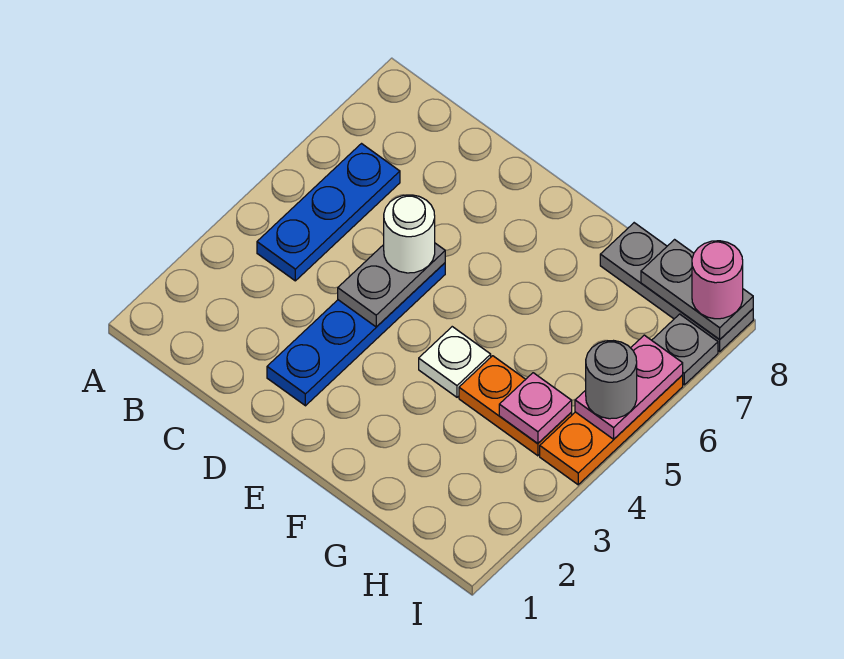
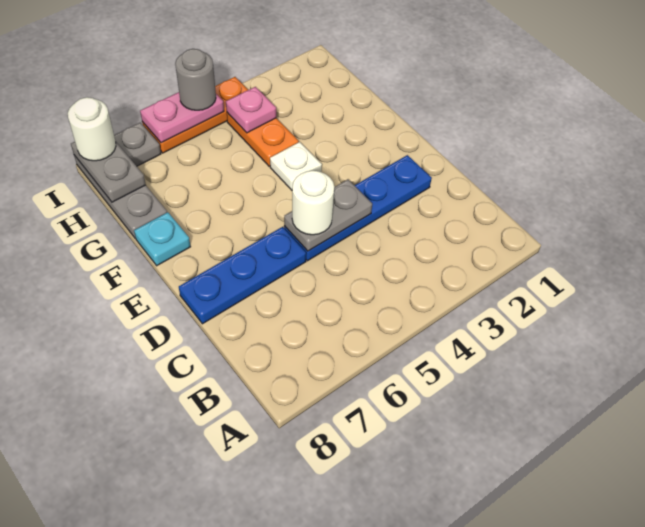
blue 1x3 plate [257,144,400,281] -> blue 1x3 plate moved to [179,227,306,324]
none -> cyan 1x1 plate [134,212,191,266]
pink 1x1 round brick [692,241,743,319] -> white 1x1 round brick [68,97,116,161]

